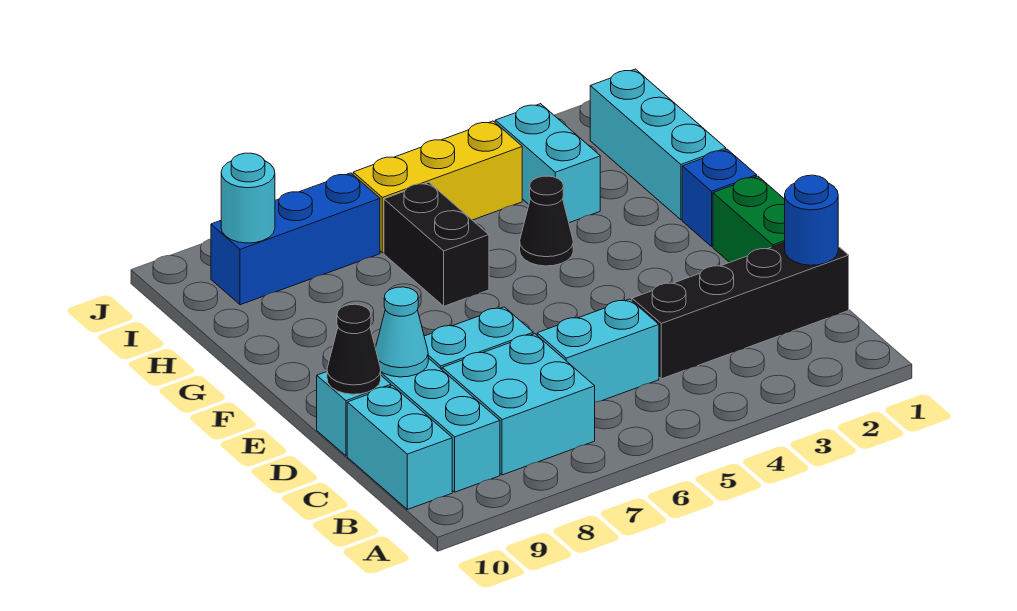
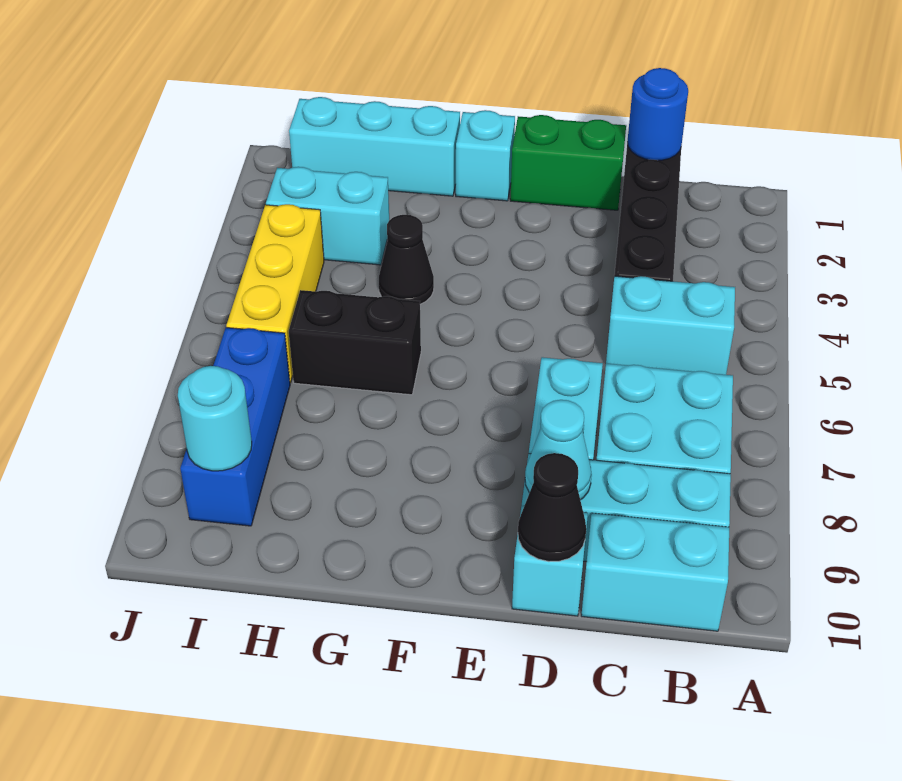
cyan 1x2 brick [537,299,659,402] -> cyan 1x2 brick turned to [606,276,735,375]
blue 1x1 brick [682,149,757,246] -> cyan 1x1 brick [456,110,515,201]

